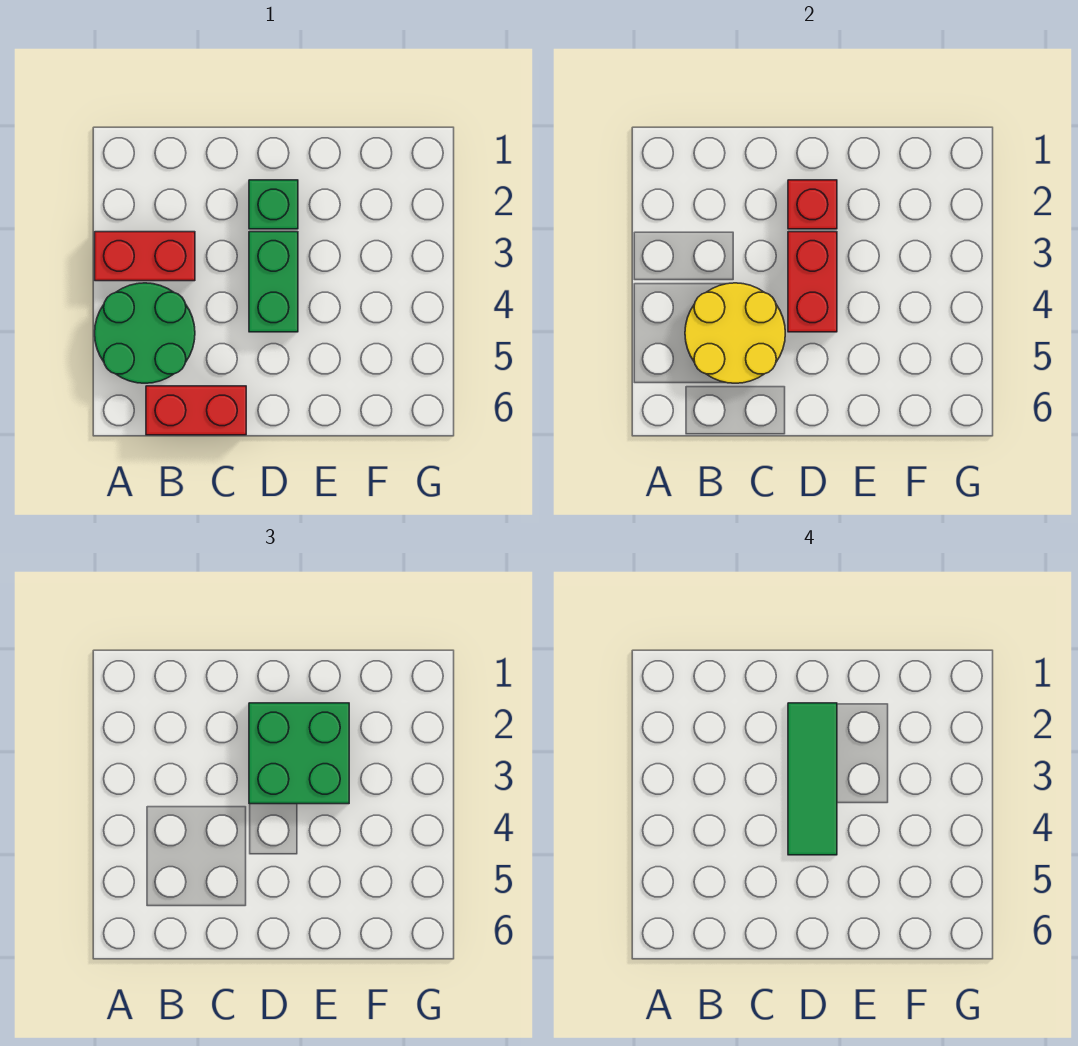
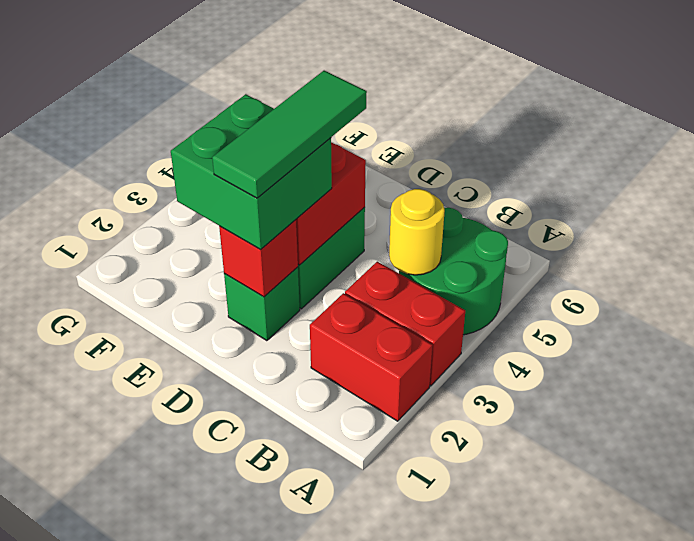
yellow 2x2 round brick [685,283,785,383] -> yellow 1x1 round brick [389,189,445,275]
red 1x2 brick [146,386,246,435] -> red 1x2 brick moved to [310,293,433,421]

